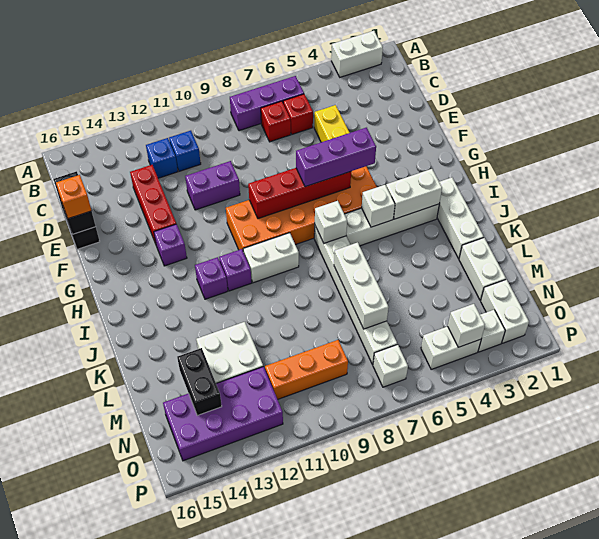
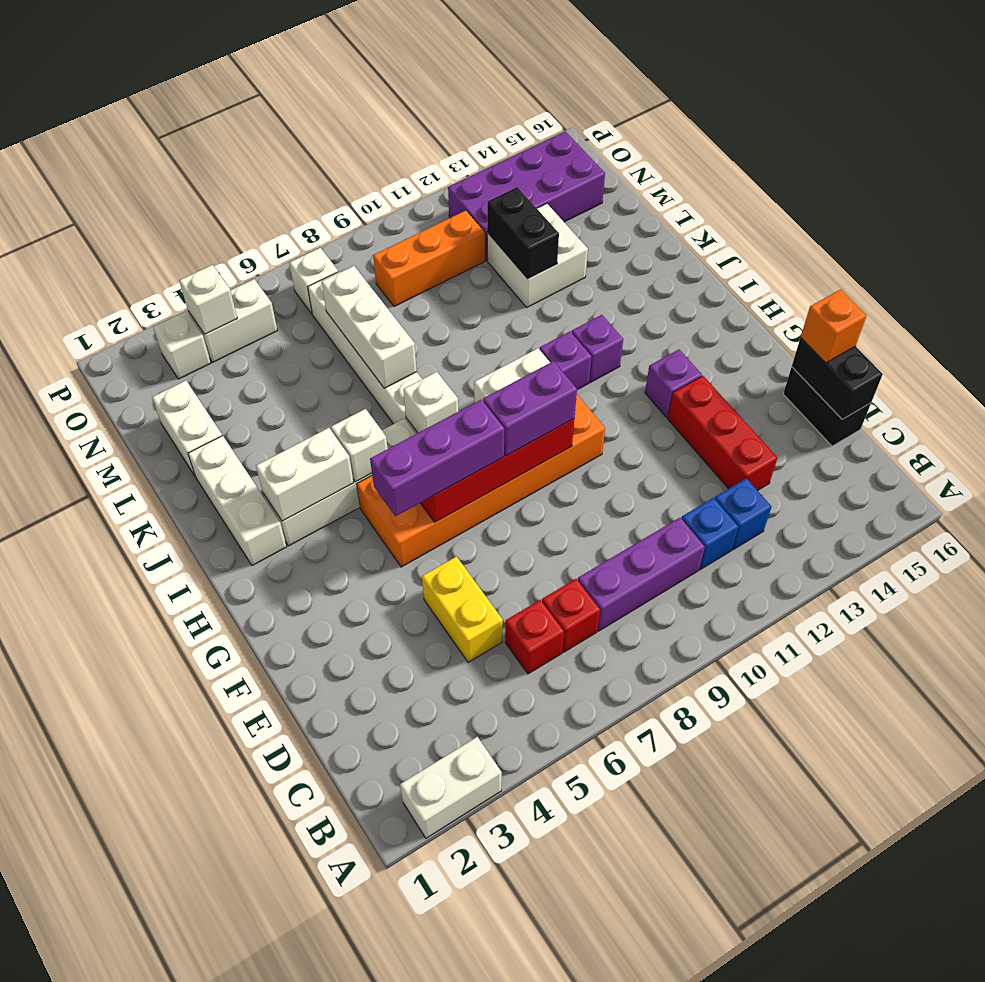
purple 1x3 brick [230,76,304,131] -> purple 1x3 brick moved to [578,518,705,631]
purple 1x2 brick [185,161,240,210] -> purple 1x2 brick moved to [483,361,577,456]
black 1x2 brick [177,348,222,416] -> black 1x2 brick moved to [487,187,559,279]
white 1x2 brick [481,280,529,343] -> none

